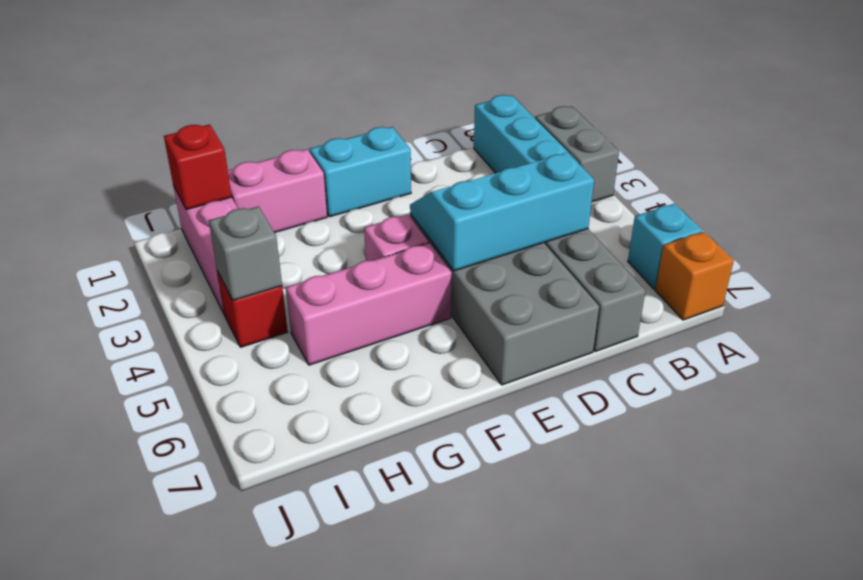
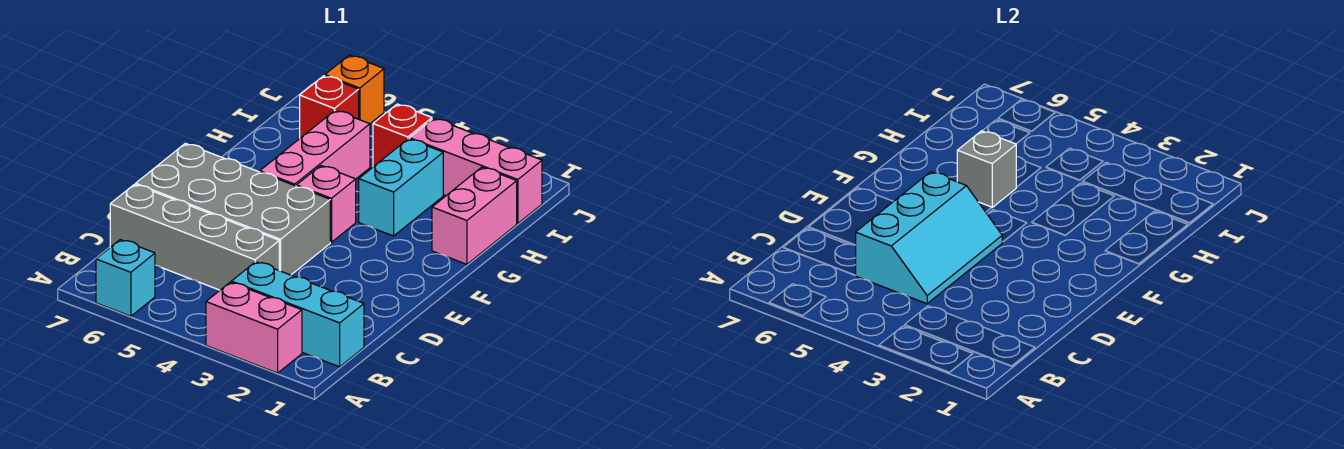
grey 1x2 brick [535,106,619,202] -> pink 1x2 brick [206,282,302,373]
orange 1x1 brick [655,232,734,320] -> orange 1x1 brick moved to [325,55,384,124]
cyan 1x2 brick [310,127,411,217] -> cyan 1x2 brick moved to [359,139,443,236]
red 1x1 brick [164,124,232,210] -> red 1x1 brick moved to [300,76,359,138]
grey 1x1 brick [209,206,282,301] -> grey 1x1 brick moved to [957,131,1016,207]

